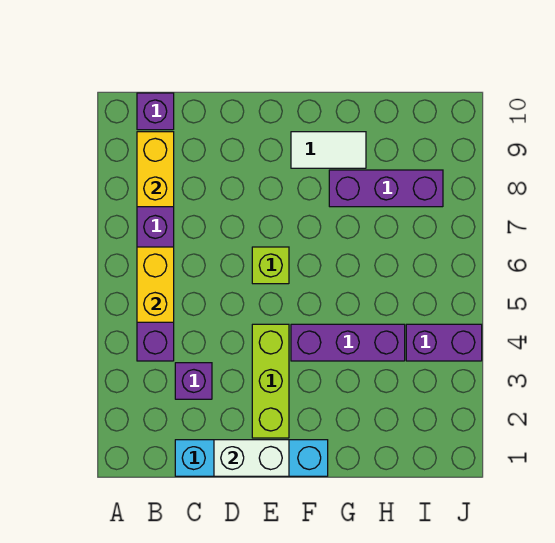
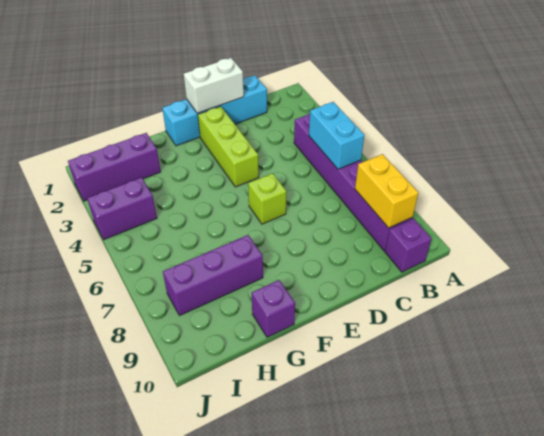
yellow 1x2 brick [137,247,174,322] -> cyan 1x2 brick [309,102,364,169]
purple 1x1 brick [175,363,212,399] -> purple 1x1 brick moved to [252,280,295,337]
purple 1x3 brick [291,324,405,361] -> purple 1x3 brick moved to [68,133,161,201]
white 1x2 tile [291,132,366,168] -> none

